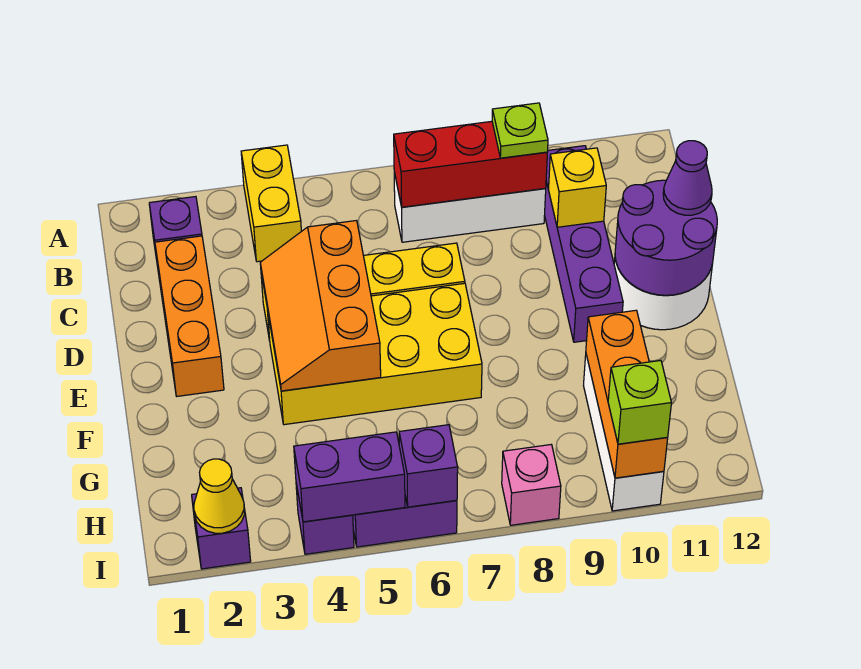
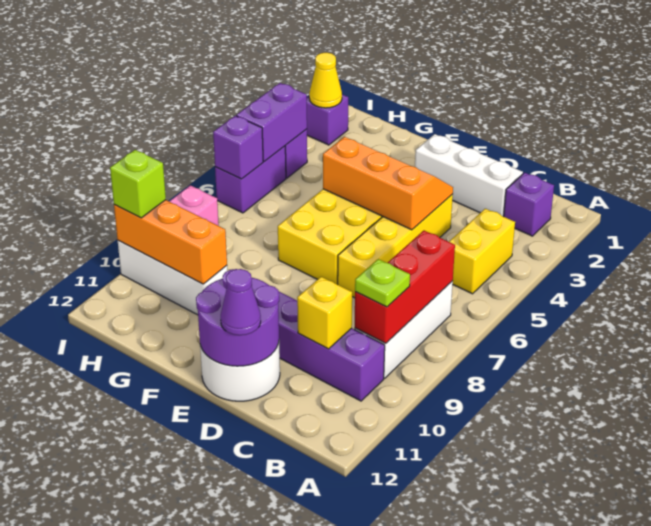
yellow 1x2 brick [241,145,301,262] -> yellow 1x2 brick turned to [449,209,515,294]
orange 1x3 brick [155,236,224,396] -> white 1x3 brick [415,134,523,216]

